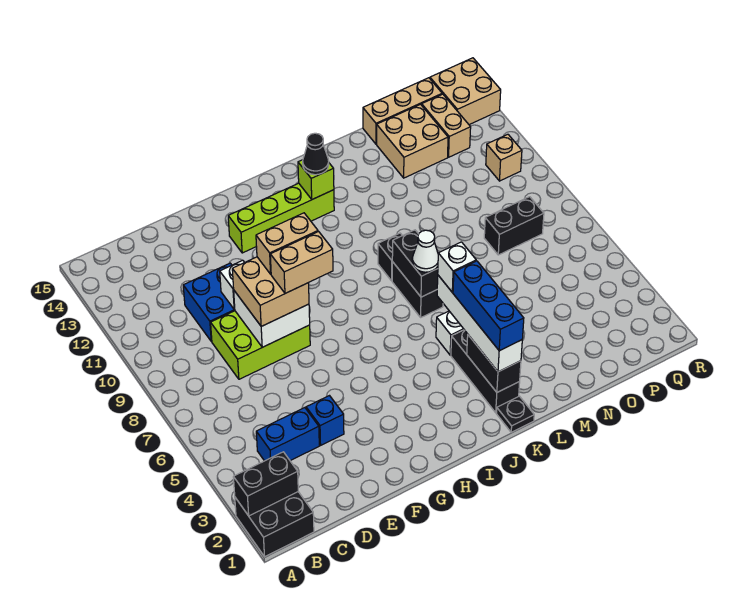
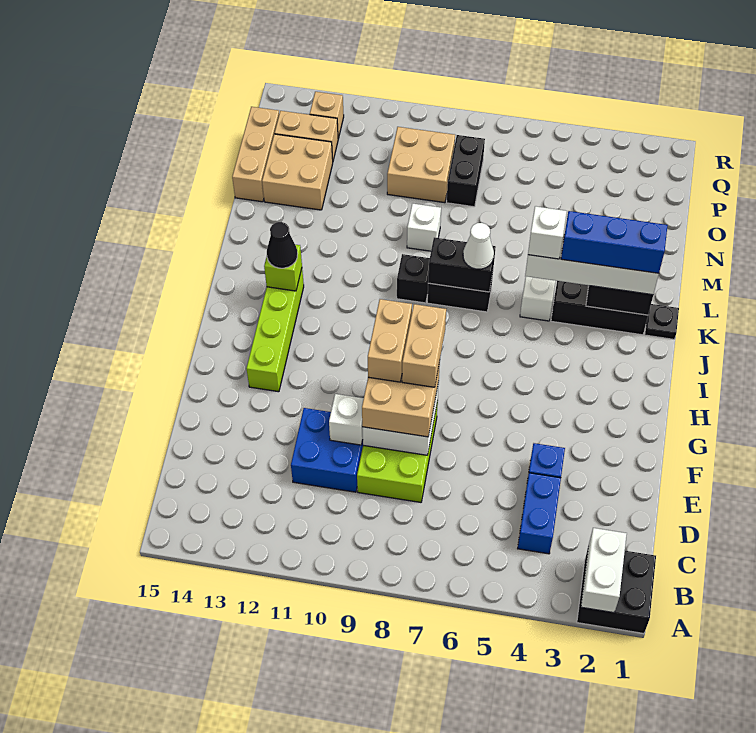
black 1x2 brick [233,452,298,516] -> white 1x2 brick [581,528,627,613]
none -> white 1x1 brick [407,203,441,251]
tan 1x1 brick [486,134,522,181] -> tan 1x1 brick moved to [310,92,344,139]
tan 2x2 brick [430,58,501,125] -> tan 2x2 brick moved to [387,127,455,203]

